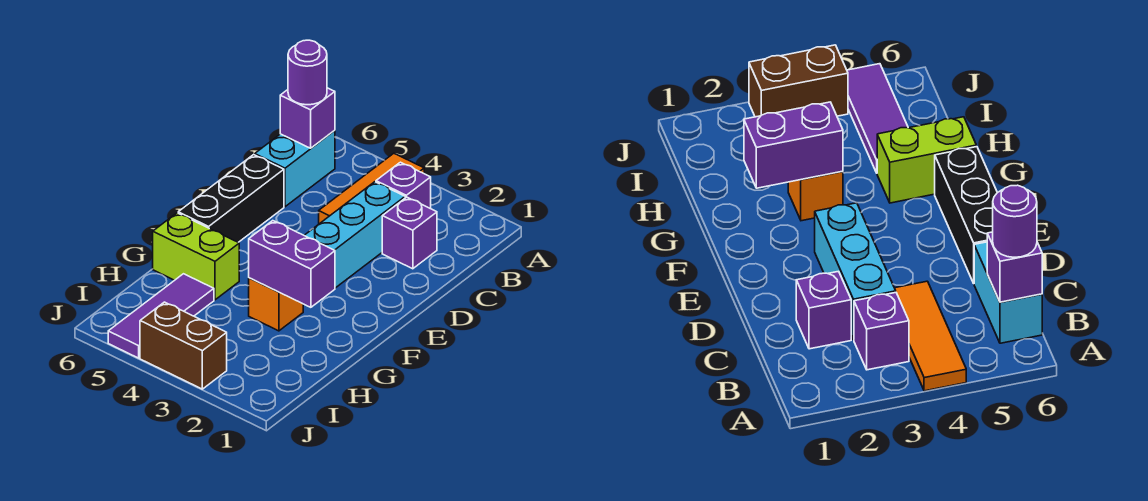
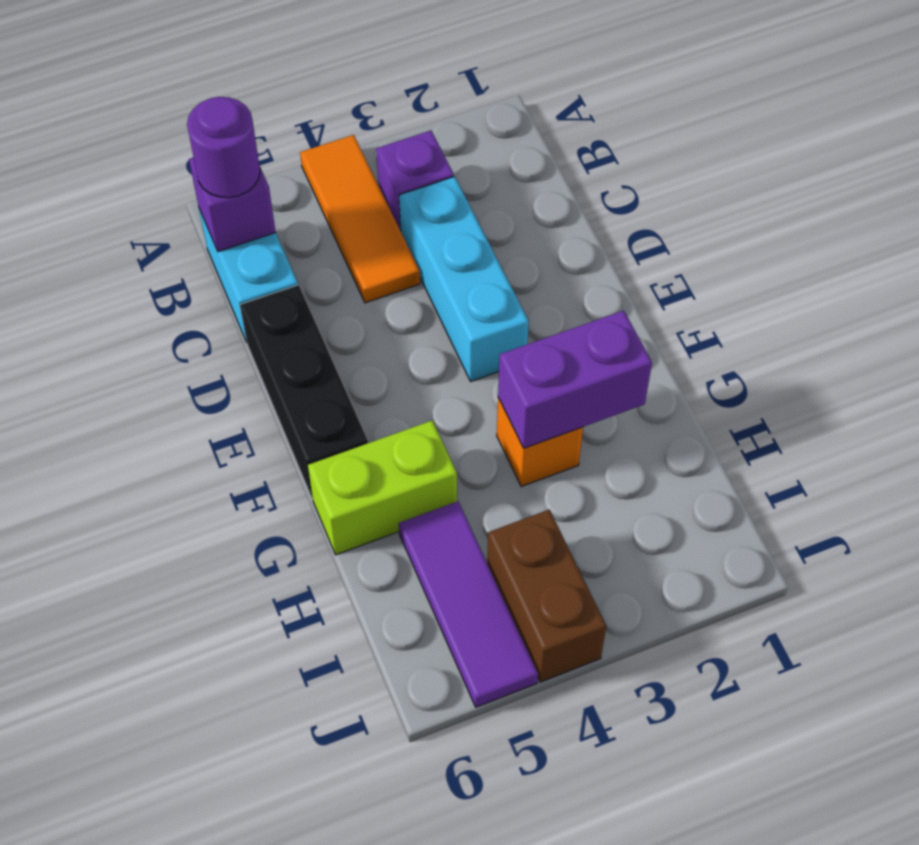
purple 1x1 brick [382,197,437,269] -> none
brown 1x2 brick [140,302,227,389] -> brown 1x2 brick turned to [487,509,606,682]

